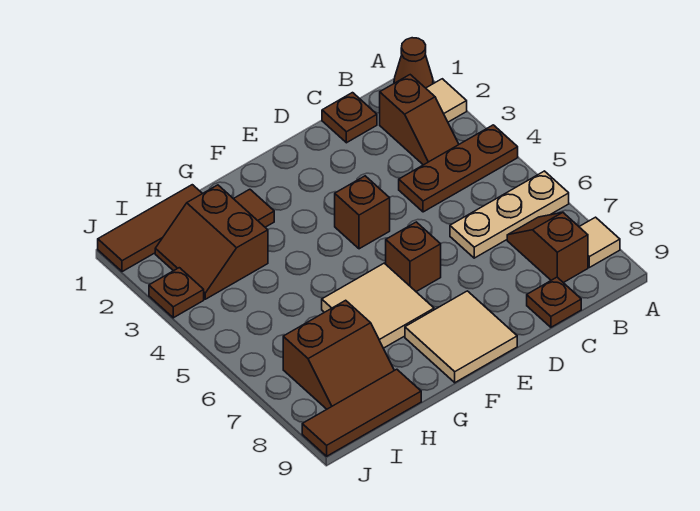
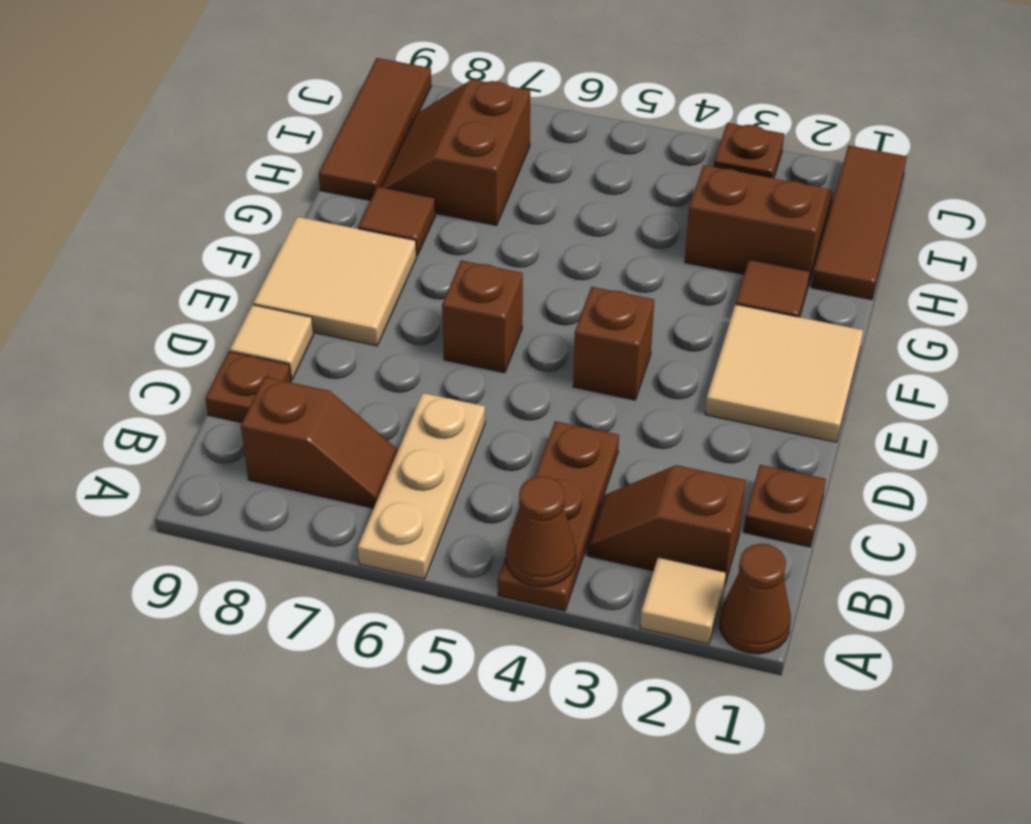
none -> brown 1x1 cone [506,476,576,587]
tan 1x1 tile [579,217,620,267] -> tan 1x1 tile moved to [230,305,313,380]
tan 2x2 tile [322,263,434,348] -> tan 2x2 tile moved to [705,304,863,442]
none -> brown 1x1 tile [358,187,435,256]

